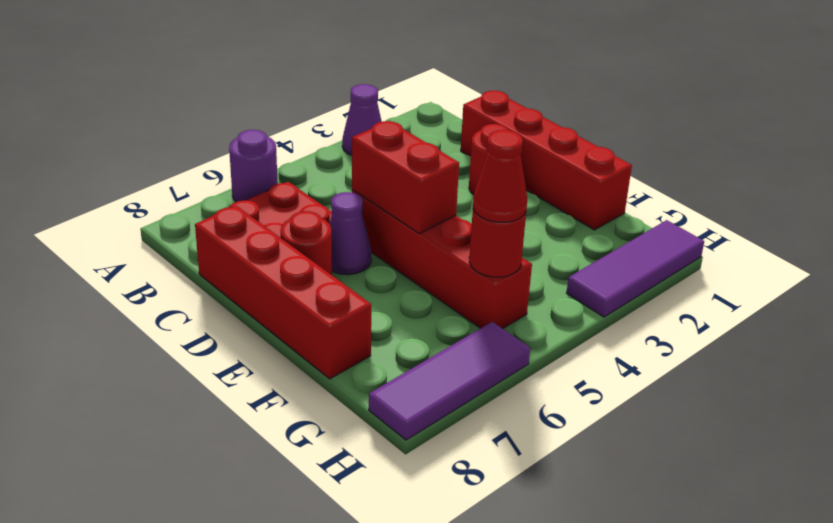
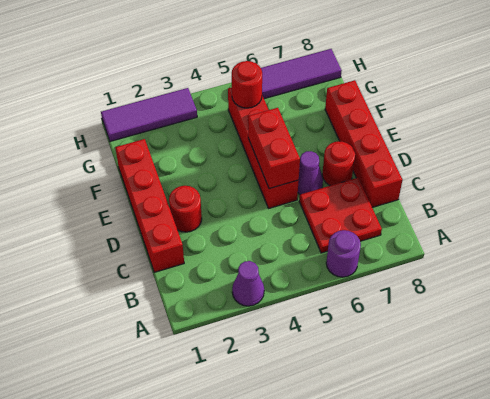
red 1x1 cone [473,130,527,222] -> none

